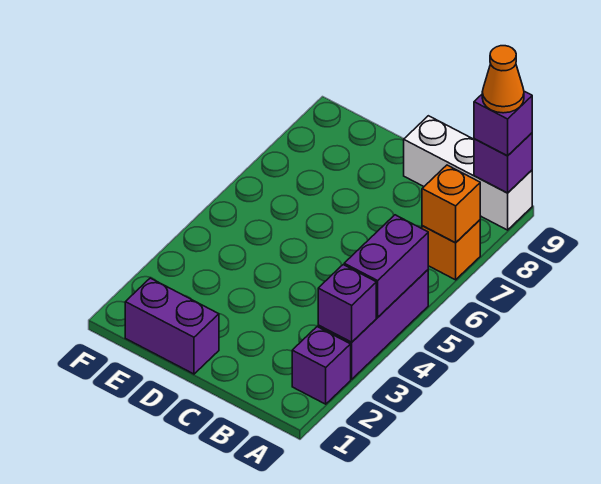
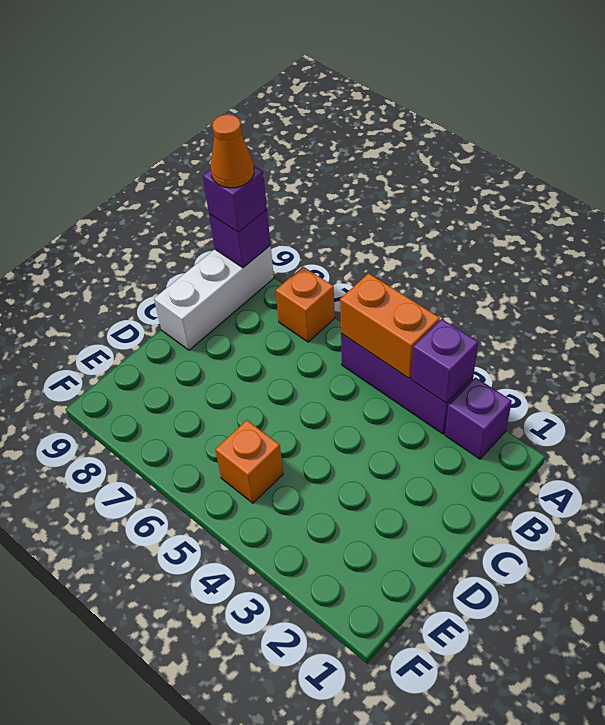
purple 1x2 brick [344,215,428,317] -> orange 1x2 brick [340,273,440,379]
orange 1x1 brick [422,165,480,243] -> orange 1x1 brick moved to [215,420,283,503]
purple 1x2 brick [125,278,219,374] -> none

